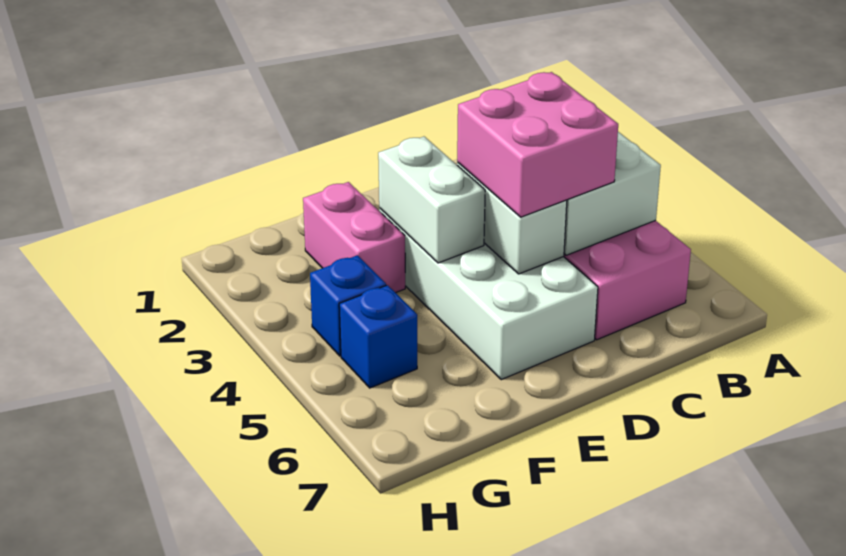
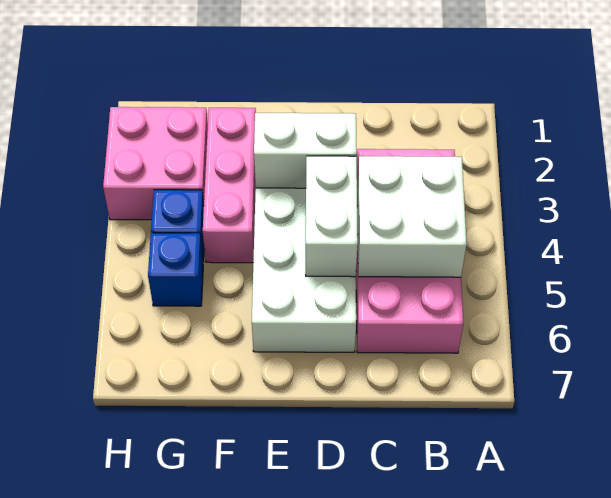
pink 2x2 brick [457,72,618,217] -> pink 2x2 brick moved to [103,107,208,220]
white 1x2 brick [378,137,485,263] -> white 1x2 brick turned to [254,113,357,188]
pink 1x2 brick [303,182,405,293] -> pink 1x3 brick [203,108,256,263]

